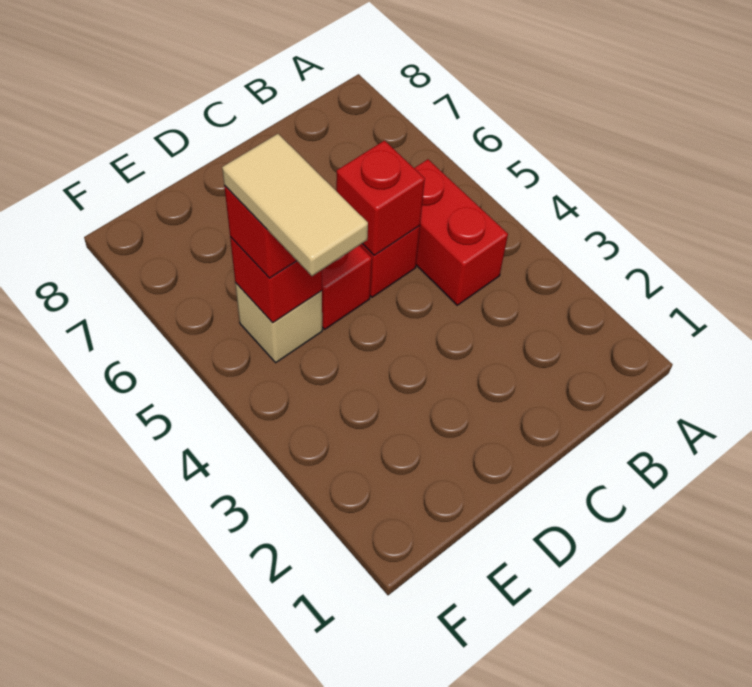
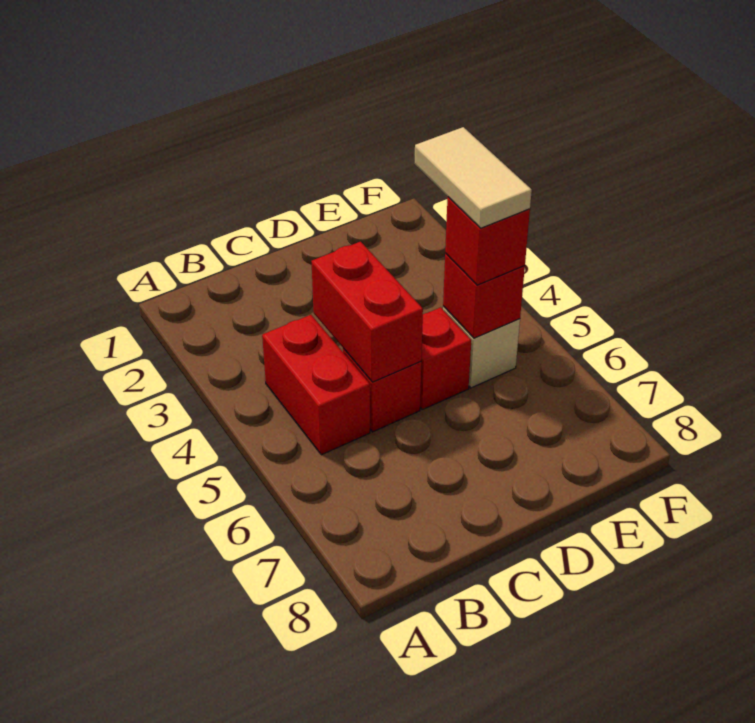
red 1x1 brick [336,141,425,255] -> red 1x2 brick [311,242,423,382]

